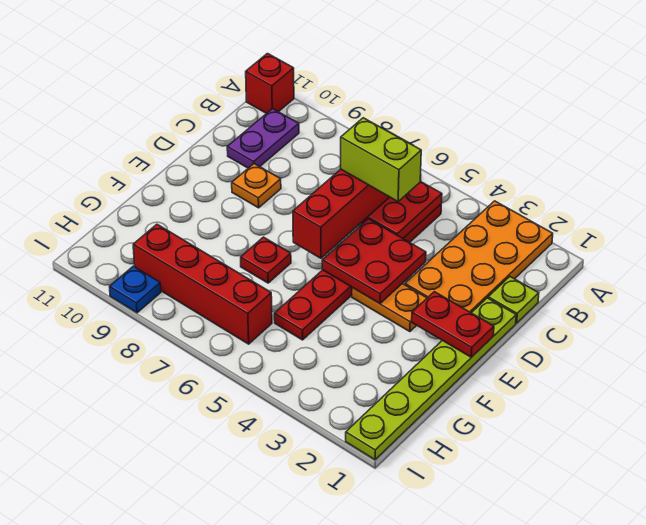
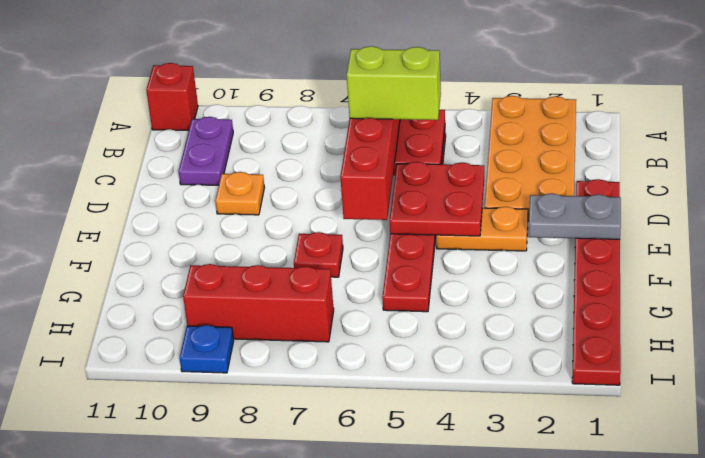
lime 1x1 plate [488,277,539,323] -> none
lime 1x6 plate [346,298,516,460] -> red 1x6 plate [572,179,621,385]
red 1x2 plate [412,292,494,357] -> grey 1x2 plate [529,193,621,239]
red 1x4 brick [133,224,272,344] -> red 1x3 brick [183,264,334,342]

